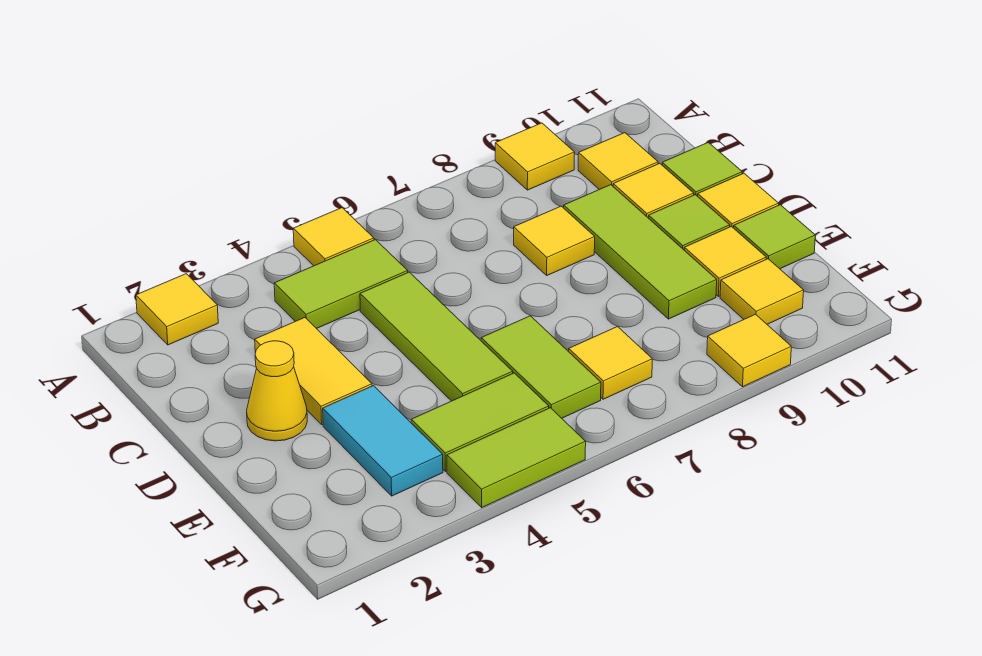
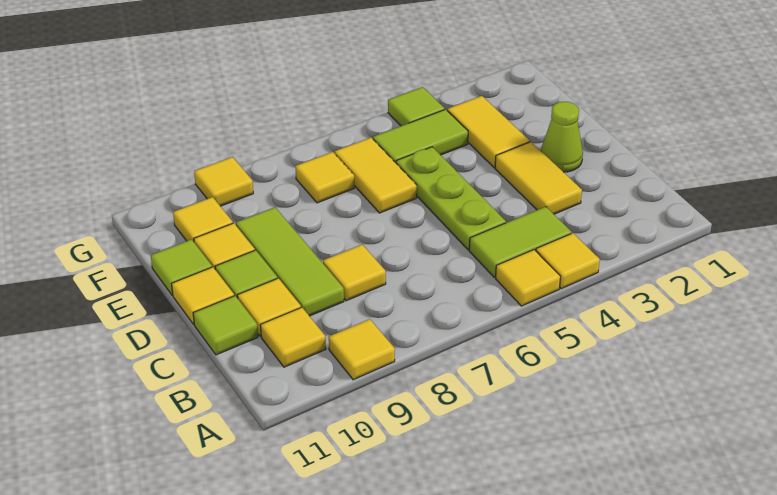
yellow 1x1 tile [136,274,218,345] -> yellow 1x1 tile moved to [536,233,600,289]
lime 1x3 tile [360,272,513,401] -> lime 1x3 plate [396,147,506,250]
yellow 1x1 cone [247,341,307,441] -> lime 1x1 cone [541,102,583,172]
cyan 1x2 tile [323,386,443,496] -> yellow 1x2 tile [447,96,530,168]
lime 1x2 tile [481,316,601,418] -> yellow 1x2 tile [335,138,417,213]
lime 1x2 tile [447,408,586,507] -> lime 1x1 tile [388,87,445,126]

